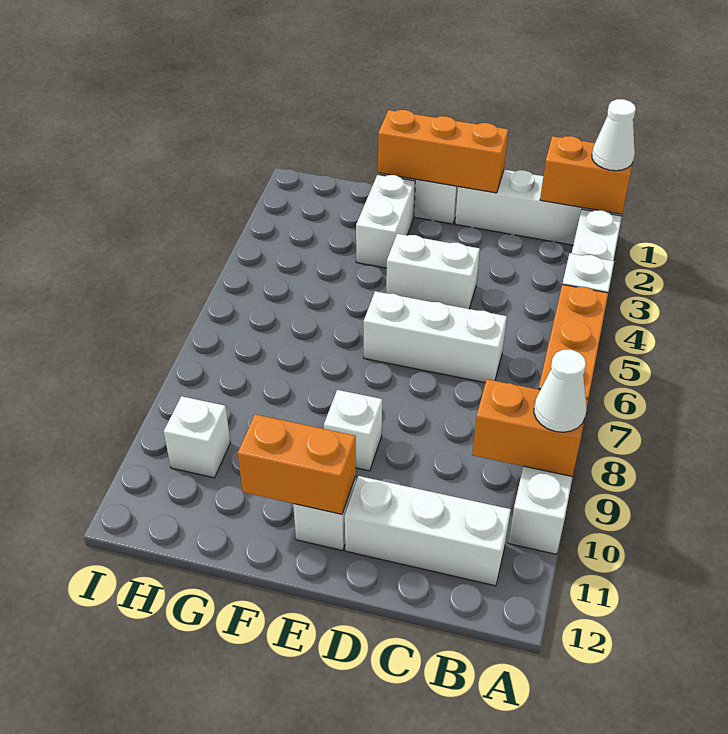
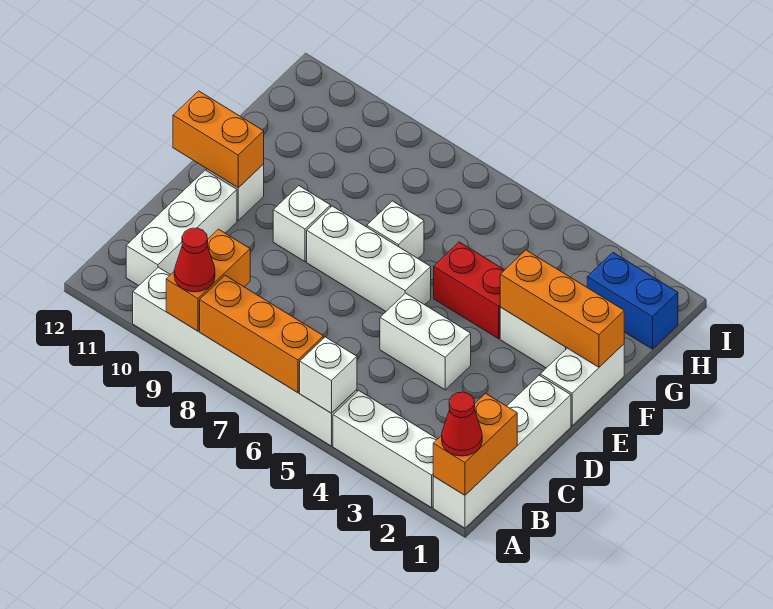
white 1x1 cone [592,99,636,171] -> red 1x1 cone [442,392,482,456]
white 1x1 cone [534,350,586,432] -> red 1x1 cone [174,228,215,292]
white 1x3 brick [364,291,507,383] -> white 1x3 brick turned to [307,206,431,311]
orange 1x3 brick [378,110,508,193] -> orange 1x3 brick turned to [500,250,624,367]
white 1x2 brick [386,234,480,309] -> white 1x2 brick turned to [380,293,471,390]
orange 1x2 brick [238,414,356,514] -> orange 1x2 brick turned to [173,91,264,188]
none -> red 1x2 brick [434,242,504,339]
none -> blue 1x2 brick [587,253,678,349]
white 1x1 brick [164,396,230,478] -> white 1x1 brick moved to [367,201,424,258]

